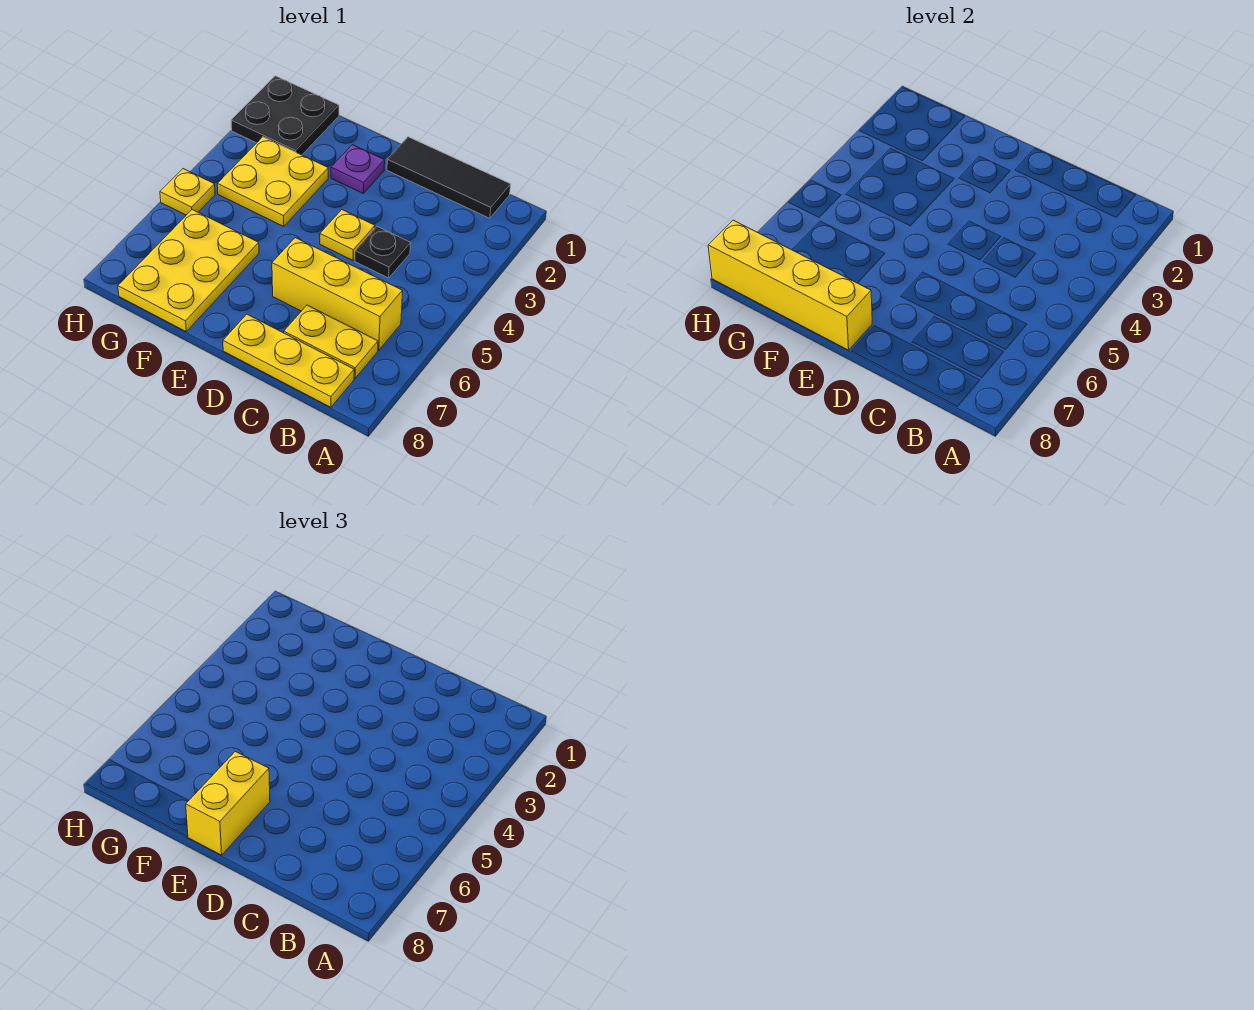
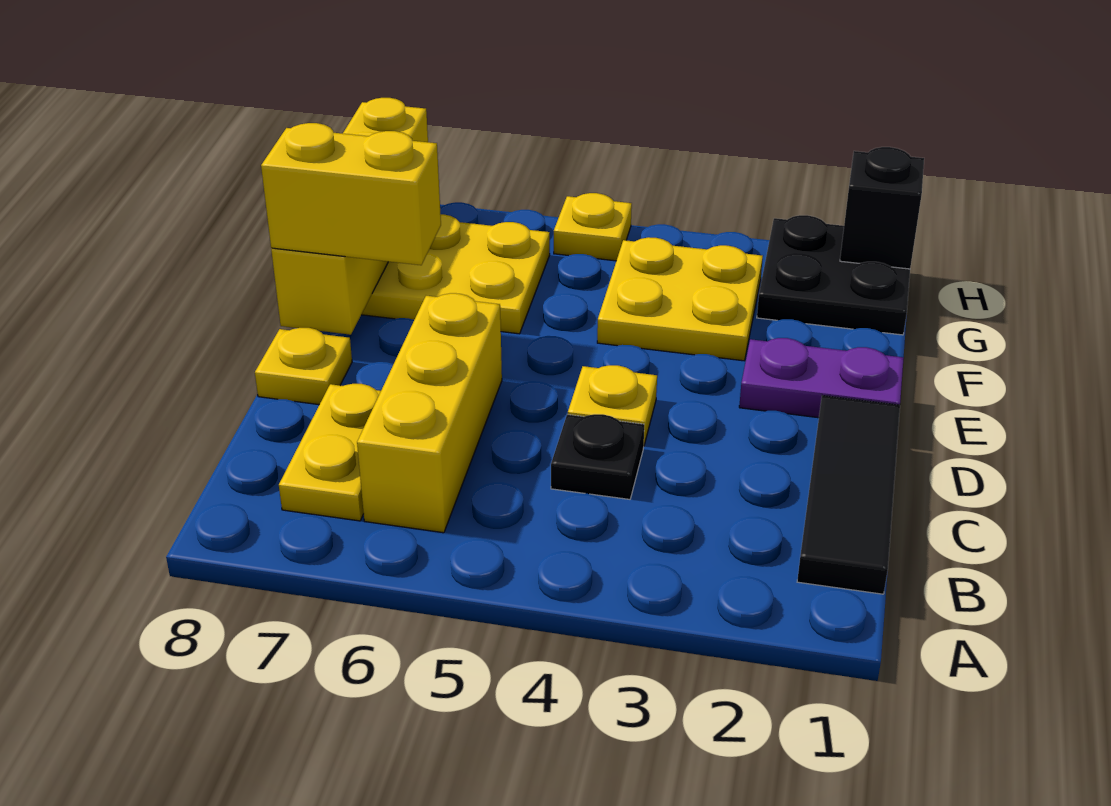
yellow 1x3 plate [223,314,354,407] -> yellow 1x1 plate [255,328,352,405]
purple 1x1 plate [331,145,385,193] -> purple 1x2 plate [739,338,904,418]
none -> black 1x1 brick [840,147,924,269]

